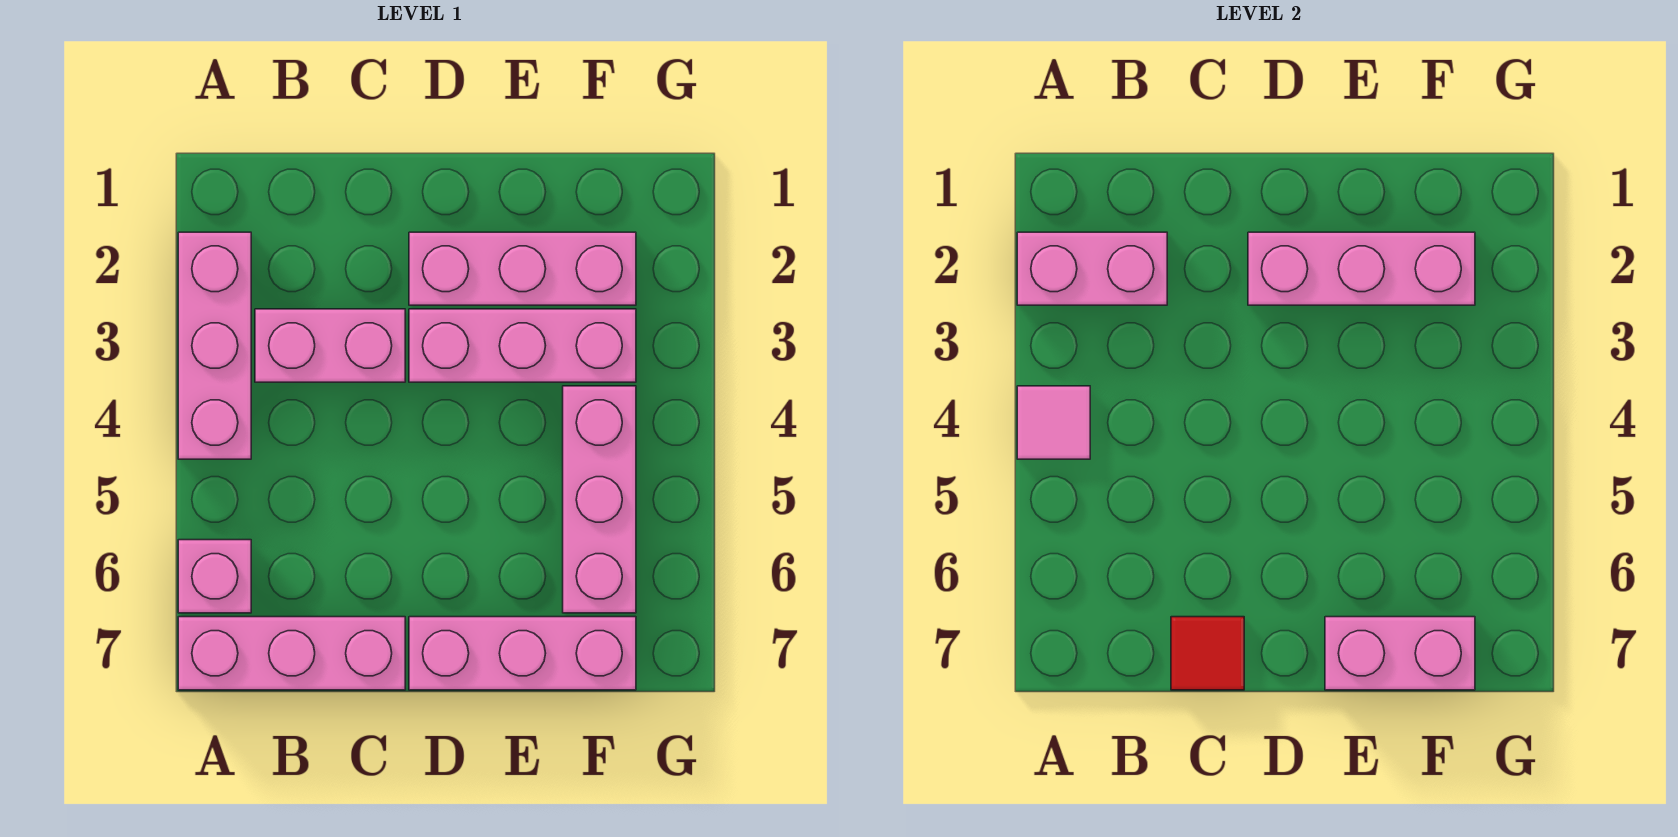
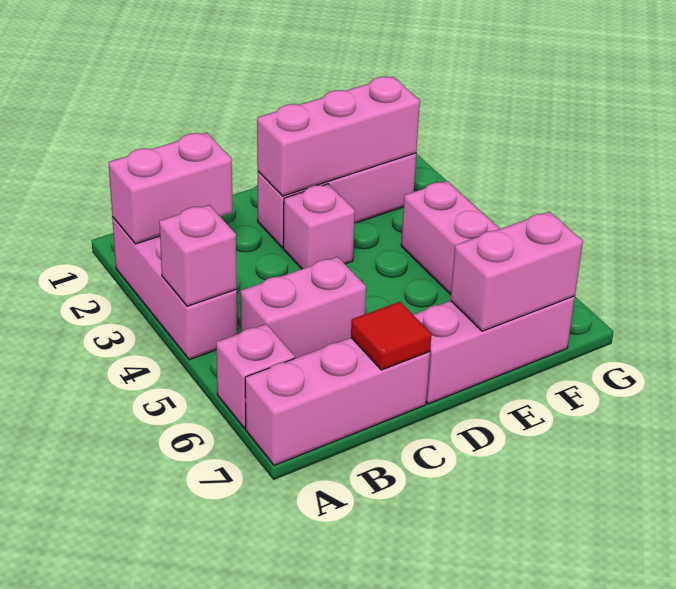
pink 1x1 tile [1017,386,1090,459] -> pink 1x1 brick [159,205,237,306]
pink 1x2 brick [255,309,405,382] -> pink 1x2 brick moved to [240,257,366,358]
pink 1x3 brick [409,309,636,382] -> pink 1x1 brick [283,184,355,269]

